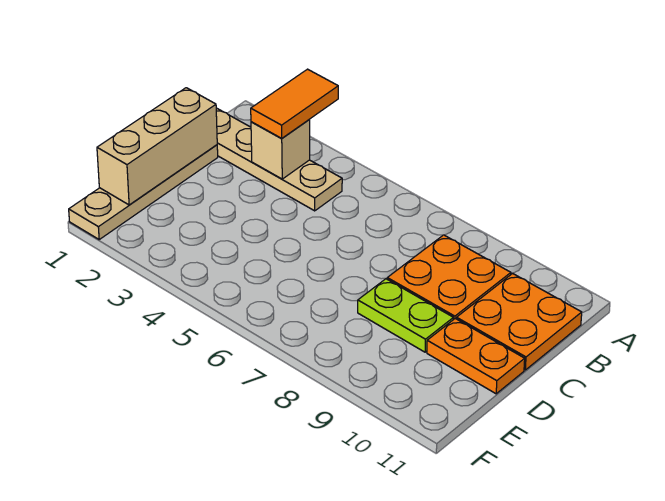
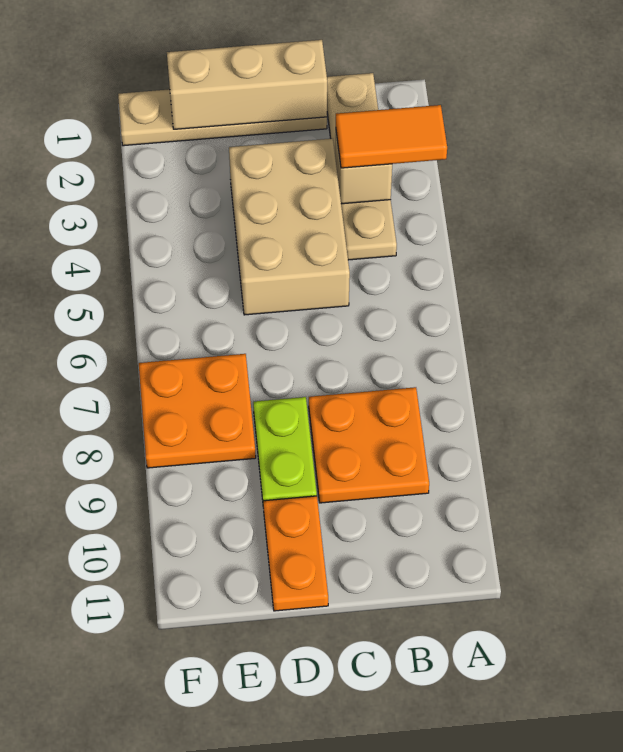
orange 2x2 plate [457,273,582,370] -> orange 2x2 plate moved to [139,354,256,468]
none -> tan 2x3 brick [229,139,350,315]

